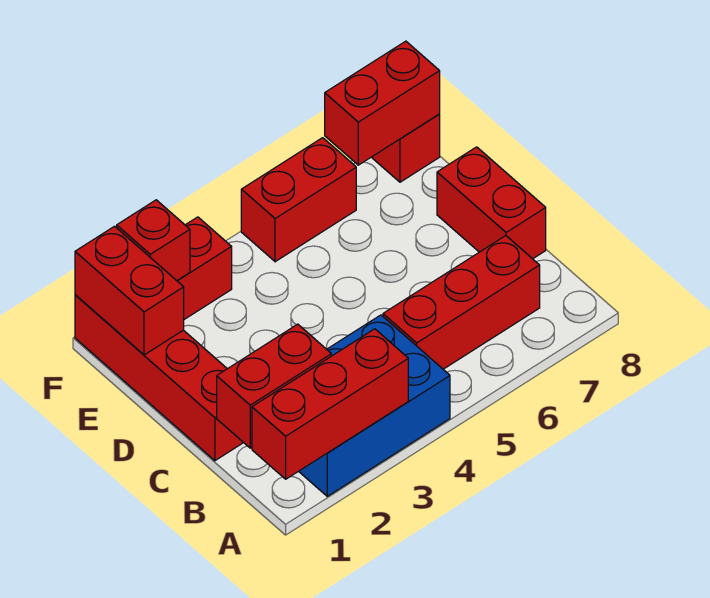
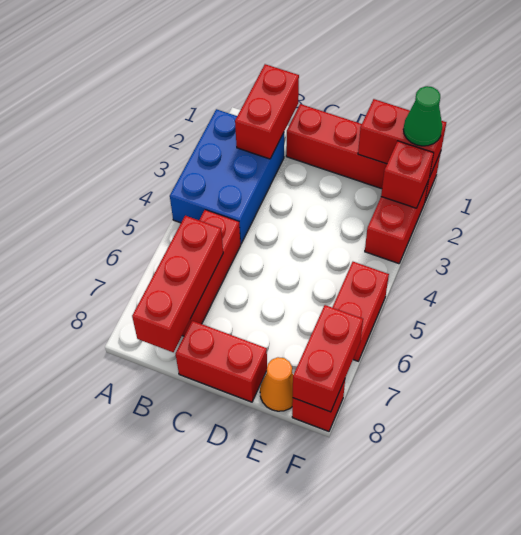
red 1x3 brick [252,329,408,479] -> red 1x3 brick moved to [132,216,223,352]
none -> orange 1x1 cone [260,357,293,411]
none -> green 1x1 cone [403,86,442,146]

